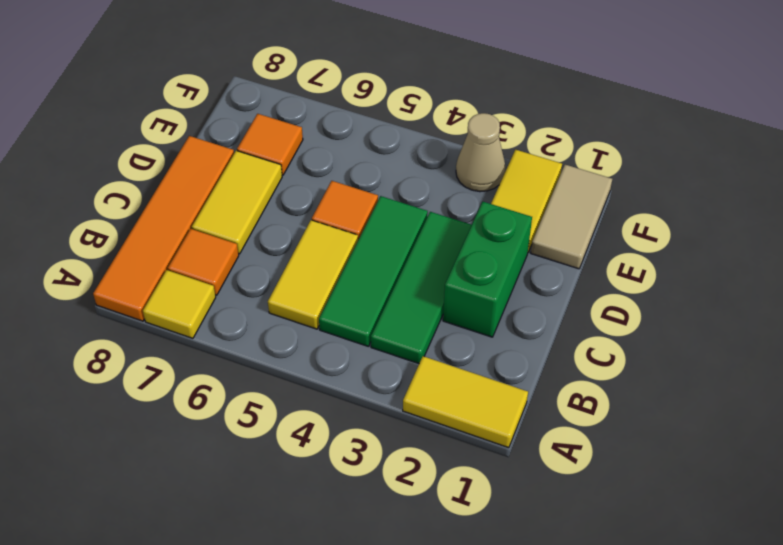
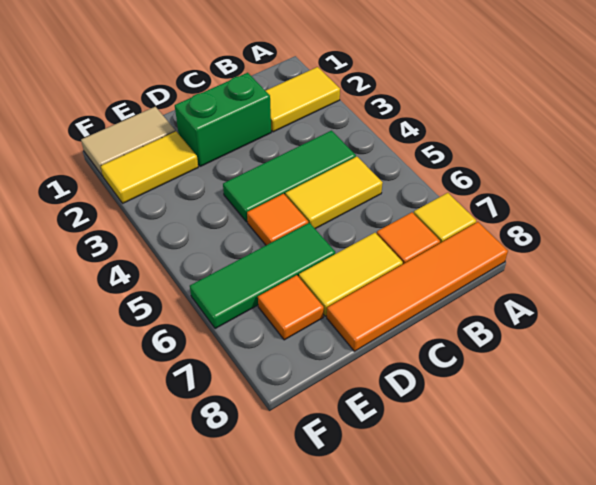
yellow 1x2 tile [403,356,528,448] -> yellow 1x2 tile turned to [266,67,340,132]
green 1x3 tile [371,212,471,364] -> green 1x3 tile moved to [190,223,335,329]
tan 1x1 cone [456,113,506,192] -> none

